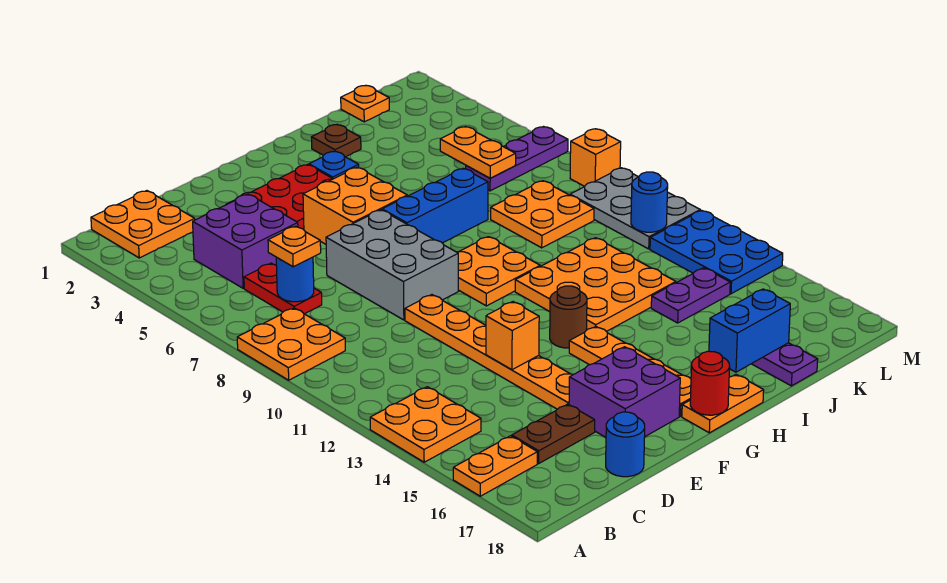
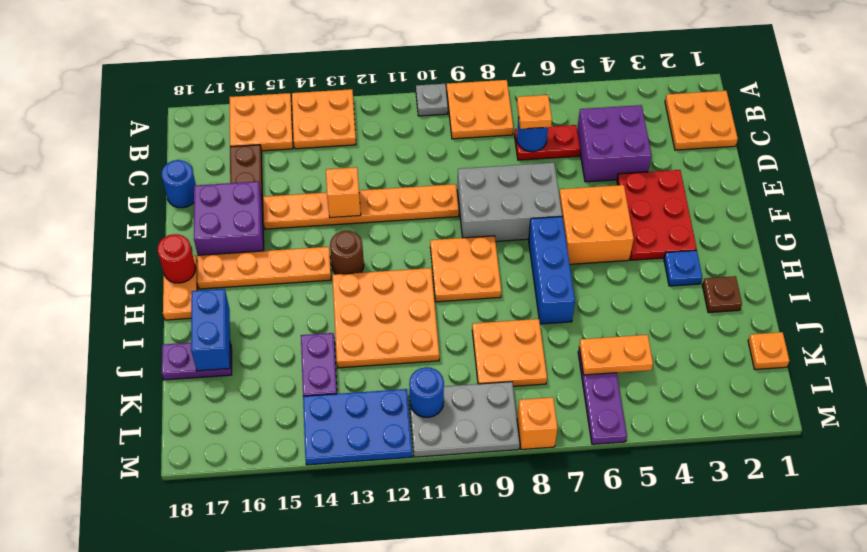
none -> grey 1x1 plate [416,84,448,116]
orange 1x2 plate [453,436,537,496] -> orange 2x2 plate [229,93,293,151]

